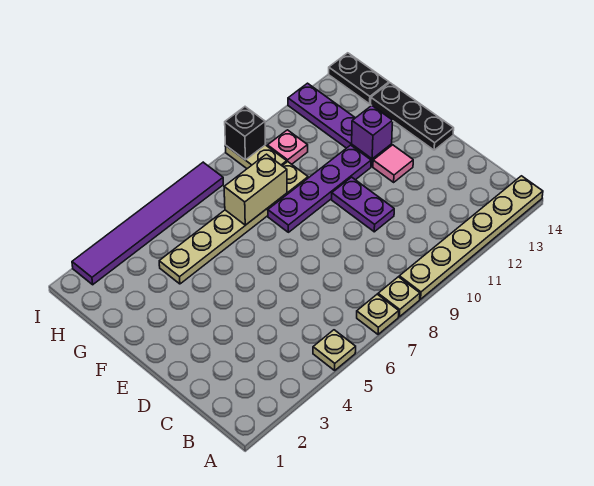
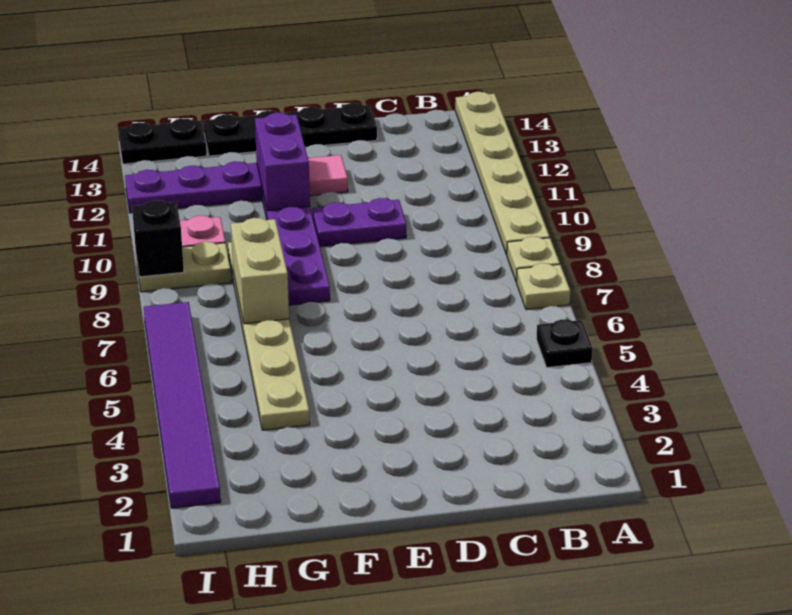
tan 1x1 plate [313,330,356,370] -> black 1x1 plate [536,319,592,368]
black 1x3 plate [371,83,454,150] -> black 1x4 plate [204,103,377,156]
purple 1x1 brick [352,106,393,159] -> purple 1x2 brick [255,113,310,211]

